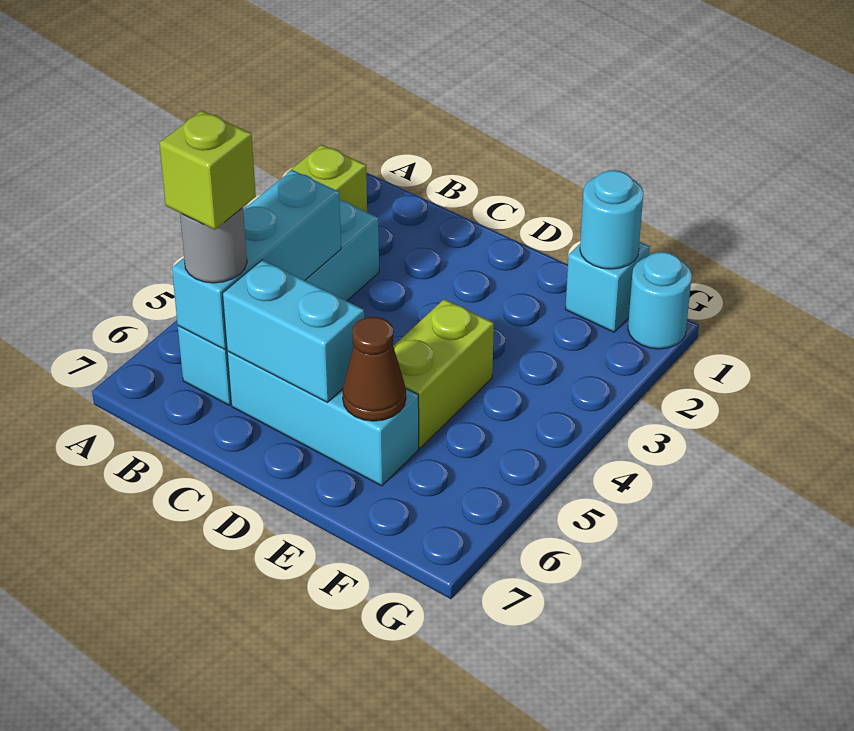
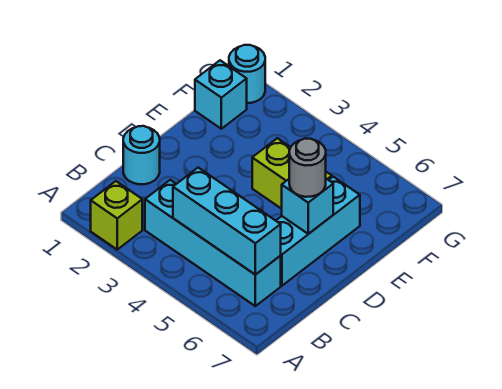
grey 1x1 round brick [180,208,247,283] -> grey 1x1 round brick moved to [289,139,326,197]
lime 1x1 brick [159,111,256,230] -> none
cyan 1x2 brick [223,260,364,402] -> cyan 1x1 brick [282,179,333,234]
brown 1x1 cone [342,317,406,421] -> none
cyan 1x1 round brick [580,170,643,269] -> cyan 1x1 round brick moved to [123,126,160,184]

